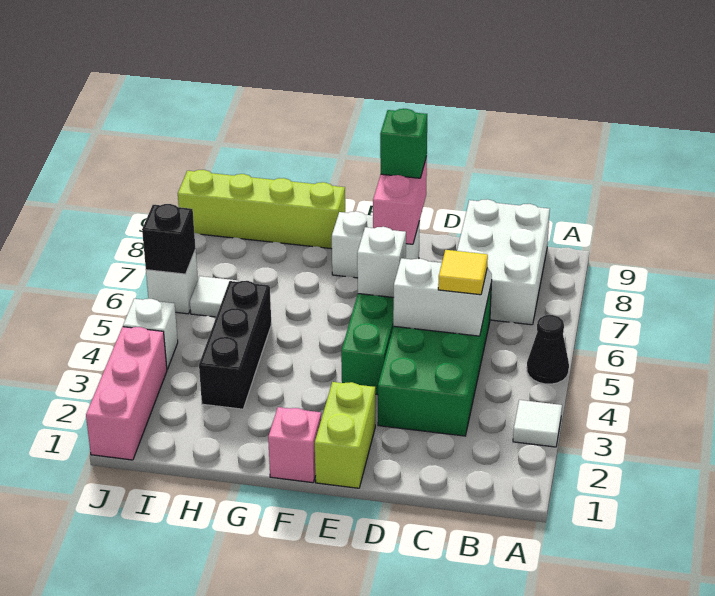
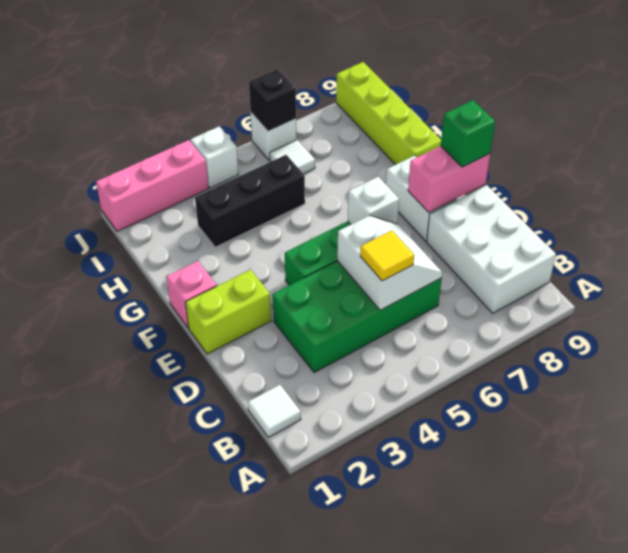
white 1x1 tile [513,400,562,447] -> white 1x1 tile moved to [248,385,301,437]
black 1x1 cone [527,315,569,384] -> none
white 2x3 brick [457,199,550,325] -> white 2x3 brick turned to [427,185,556,313]

